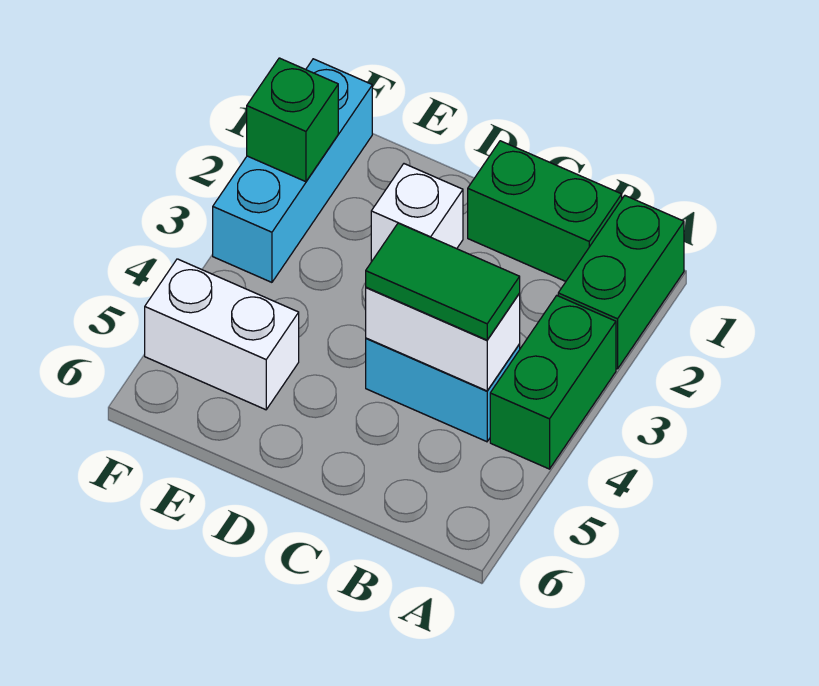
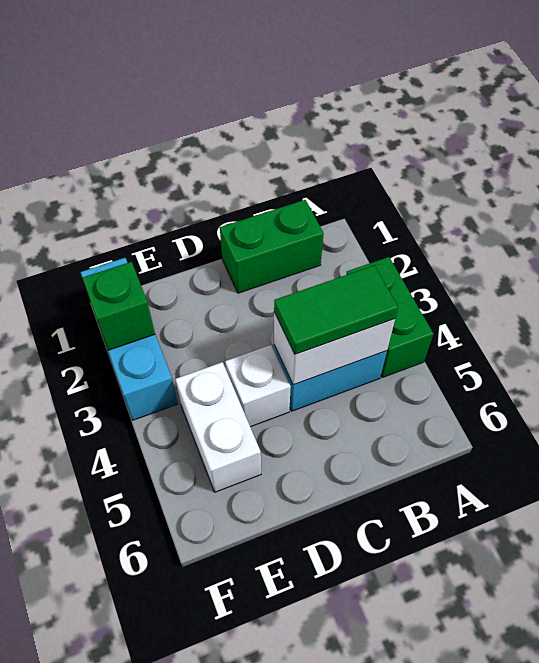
green 1x2 brick [558,196,684,369] -> none
white 1x1 brick [371,164,463,261] -> white 1x1 brick moved to [225,345,291,427]
white 1x2 brick [145,259,299,410] -> white 1x2 brick turned to [175,362,261,492]

